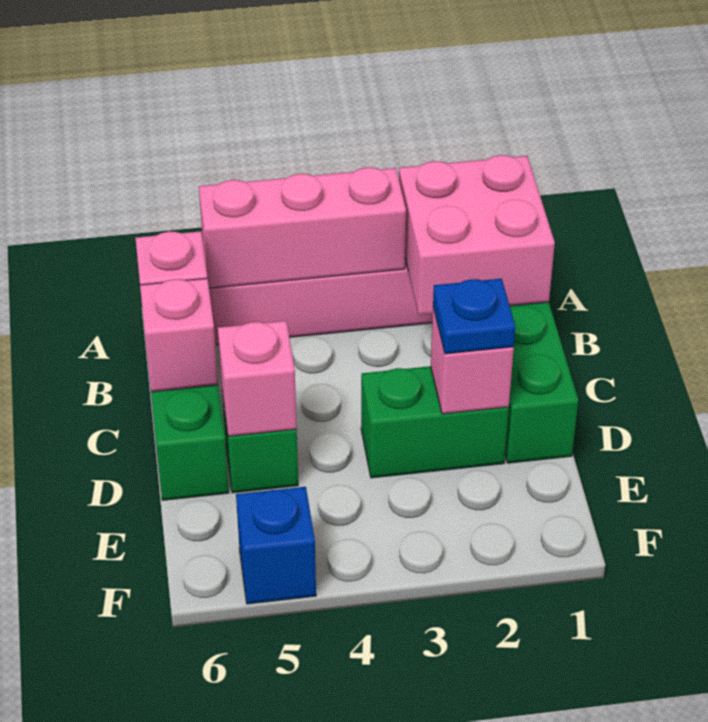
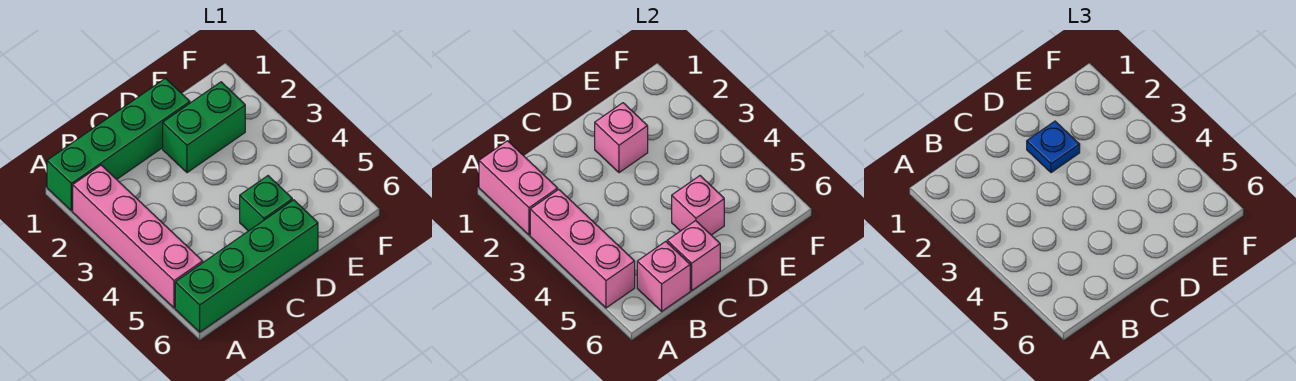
pink 2x2 brick [399,155,555,315] -> pink 1x2 brick [479,141,558,235]
green 1x2 brick [361,366,509,478] -> green 1x2 brick turned to [163,82,245,173]
blue 1x1 brick [236,487,316,604] -> none

